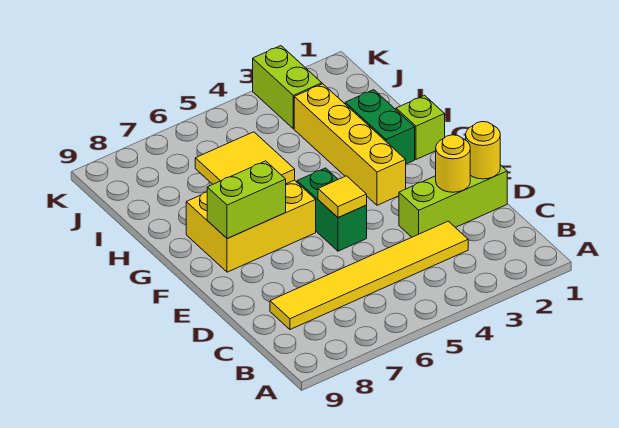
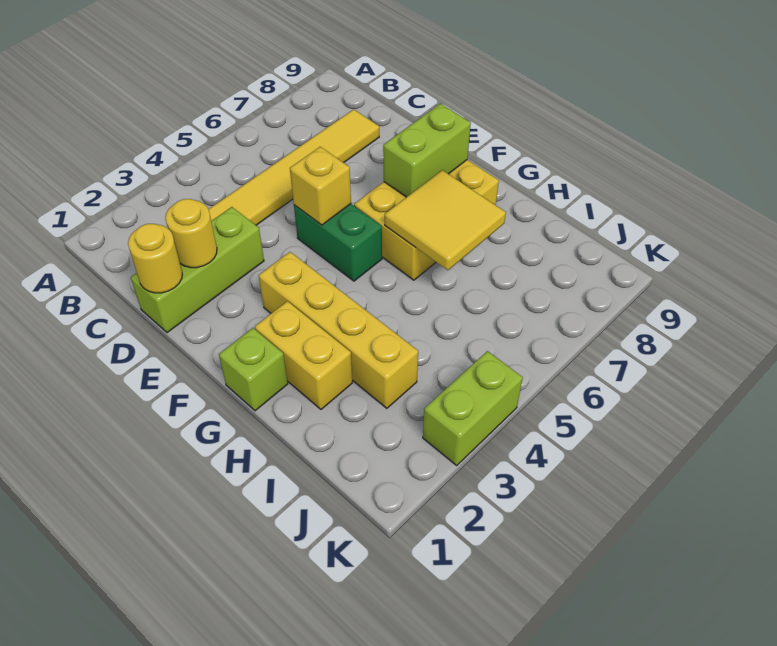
yellow 1x1 tile [318,176,367,218] -> yellow 1x1 brick [290,147,351,225]
green 1x2 brick [345,90,415,164] -> yellow 1x2 brick [255,301,352,409]
lime 1x2 brick [253,46,322,129] -> lime 1x2 brick turned to [423,351,523,465]

